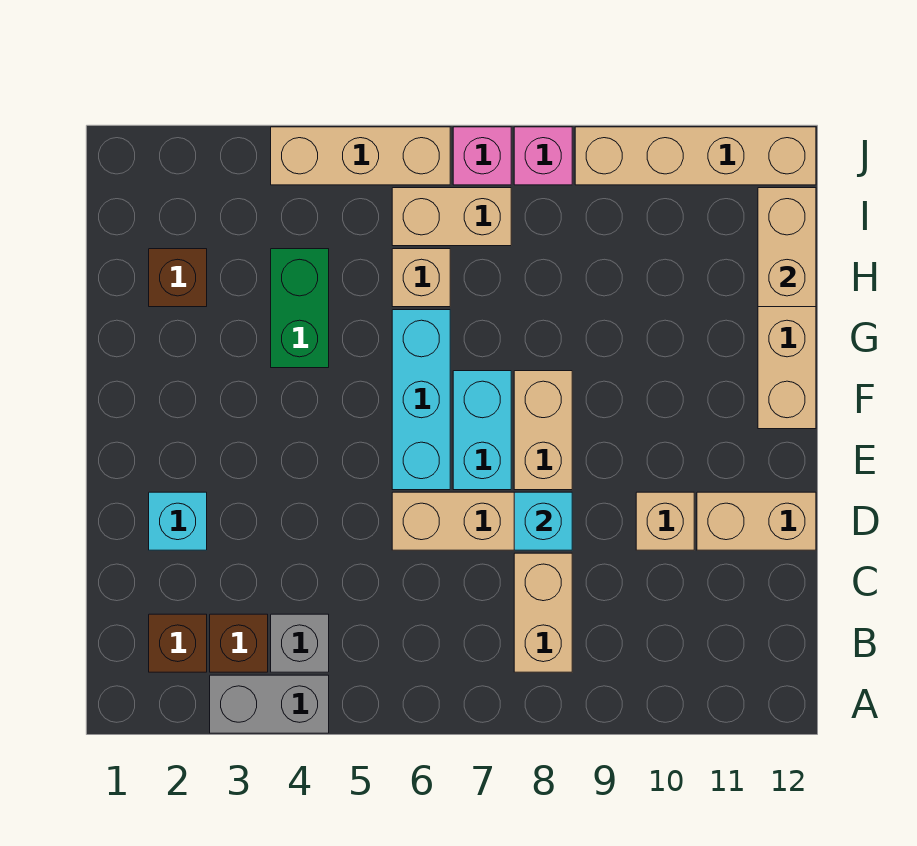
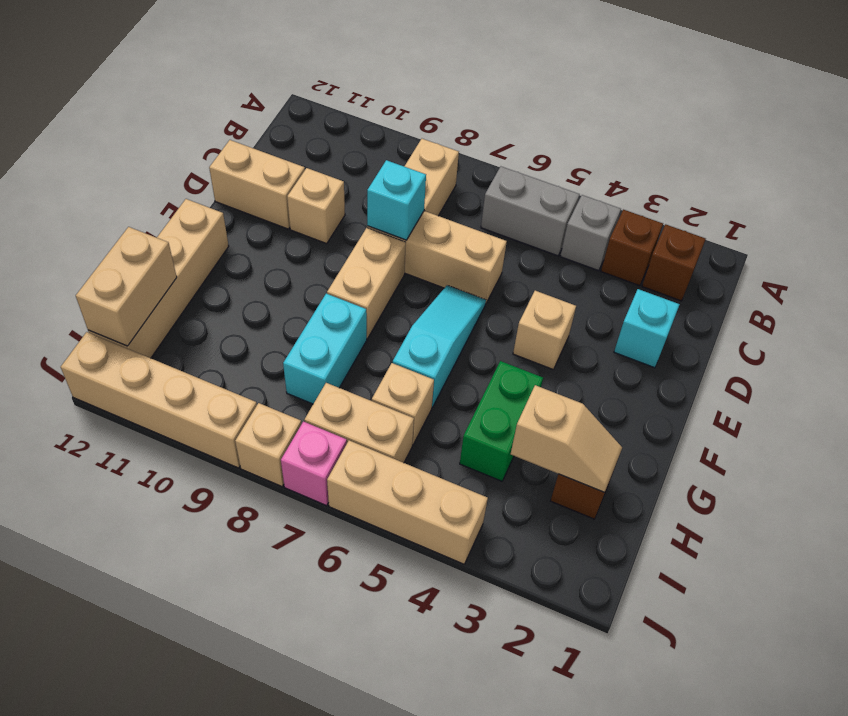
grey 1x2 brick [210,675,329,733] -> grey 1x2 brick moved to [481,166,580,256]
none -> tan 1x1 brick [513,291,576,370]
cyan 1x3 brick [392,310,450,490] -> cyan 1x3 slope [393,285,486,407]
cyan 1x2 brick [453,371,511,490] -> cyan 1x2 brick moved to [283,294,367,404]
none -> tan 1x2 slope [511,385,622,492]
pink 1x1 brick [514,127,572,185] -> tan 1x1 brick [235,403,301,486]

